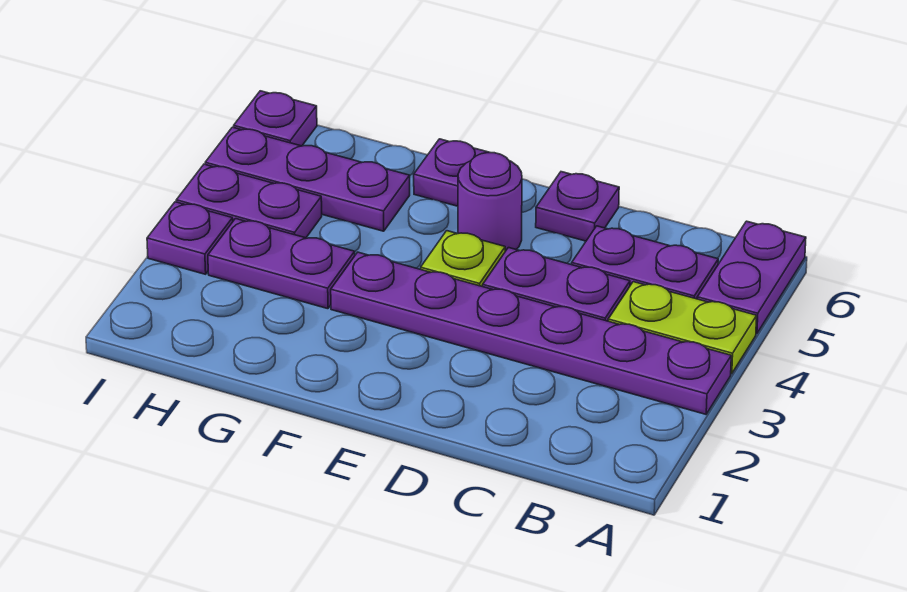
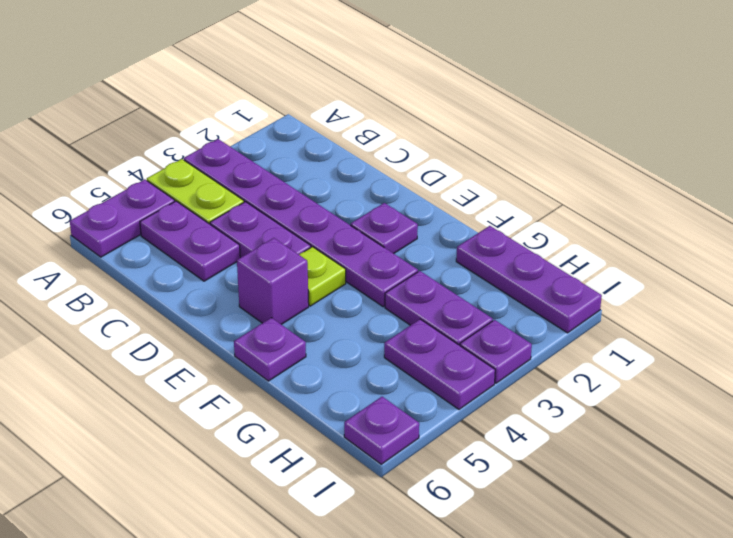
purple 1x1 plate [536,172,619,241] -> purple 1x1 plate moved to [351,203,418,254]
purple 1x1 round brick [458,153,522,251] -> purple 1x1 brick [237,238,309,324]
purple 1x3 plate [205,127,410,231] -> purple 1x3 plate moved to [456,226,602,333]

